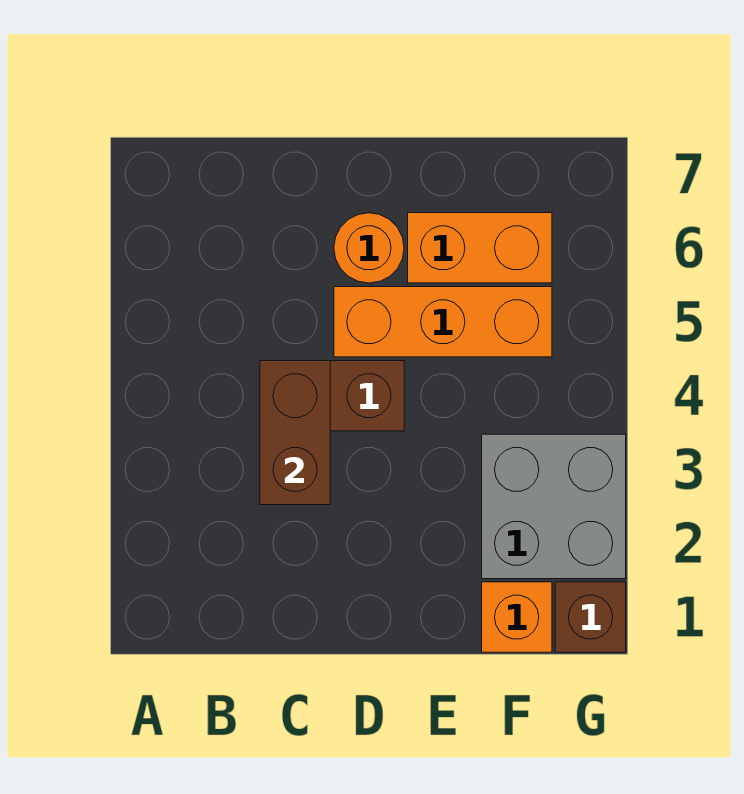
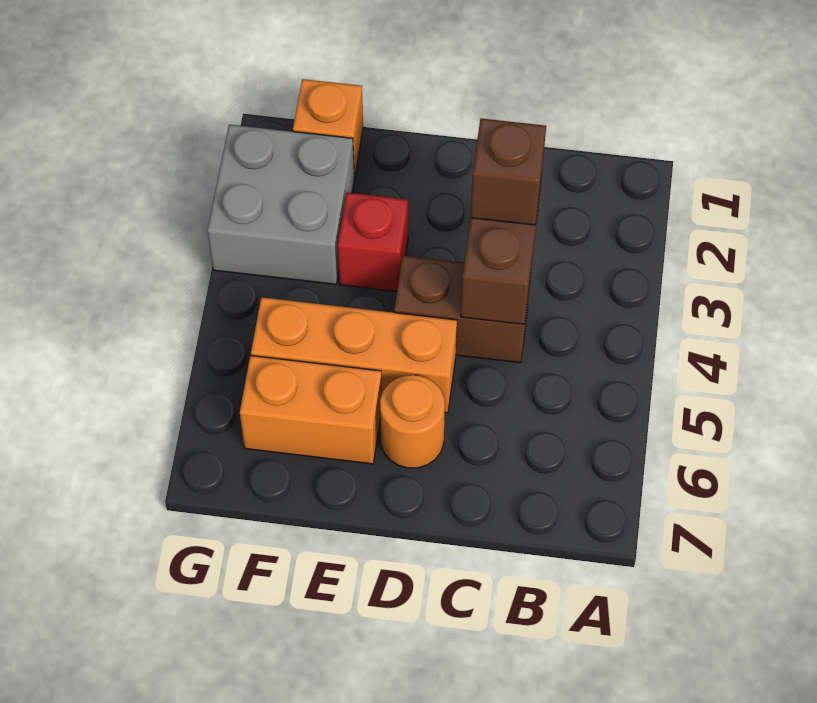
none -> red 1x1 brick [338,193,408,291]
brown 1x1 brick [555,582,626,652] -> brown 1x1 brick moved to [471,118,546,225]

